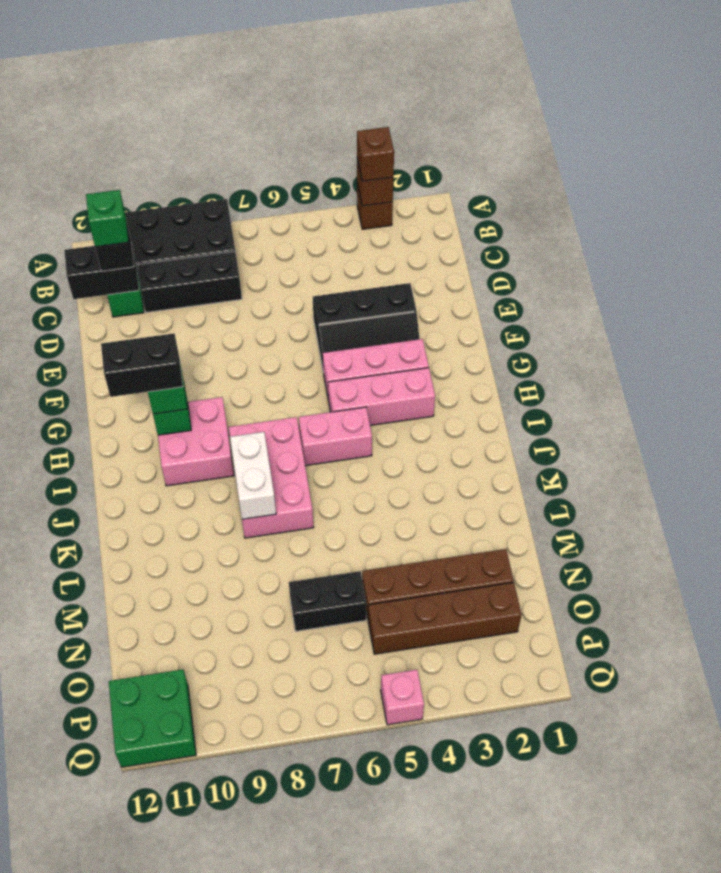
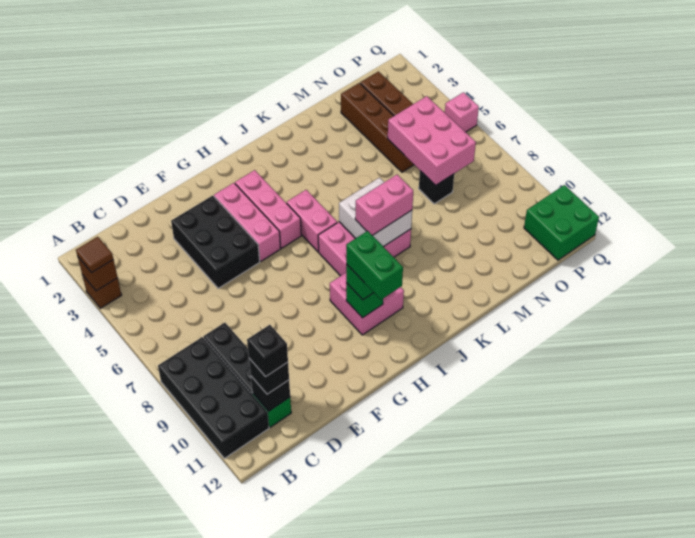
brown 1x1 brick [357,127,394,181] -> brown 1x1 tile [76,237,113,273]
black 1x2 brick [64,244,139,299] -> black 1x1 brick [251,376,290,411]
green 1x1 brick [86,190,129,247] -> black 1x1 brick [247,325,288,377]
black 2x3 slope [313,283,420,368] -> black 2x3 brick [171,196,260,288]
black 1x2 brick [101,333,183,397] -> green 1x2 brick [346,231,403,300]
white 1x2 brick [230,432,276,519] -> white 2x2 brick [339,178,412,247]
none -> pink 1x2 brick [355,175,413,235]
none -> pink 2x3 brick [388,96,476,185]
black 1x2 brick [289,571,366,631] -> black 1x1 brick [419,171,454,204]

